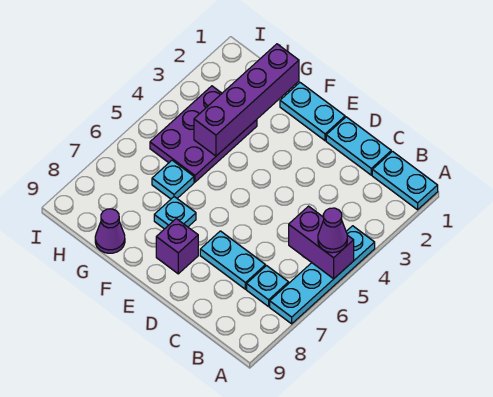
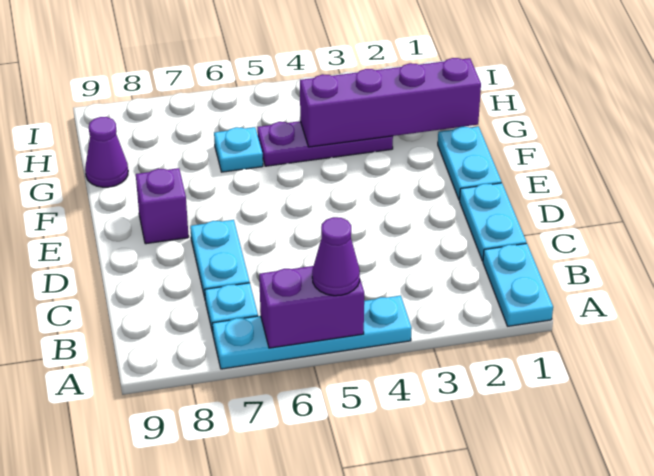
purple 1x2 brick [289,206,354,279] -> purple 1x2 brick turned to [259,266,364,348]
cyan 1x1 plate [154,197,196,229] -> none
purple 2x3 plate [150,86,257,182] -> purple 1x3 plate [257,121,393,166]

